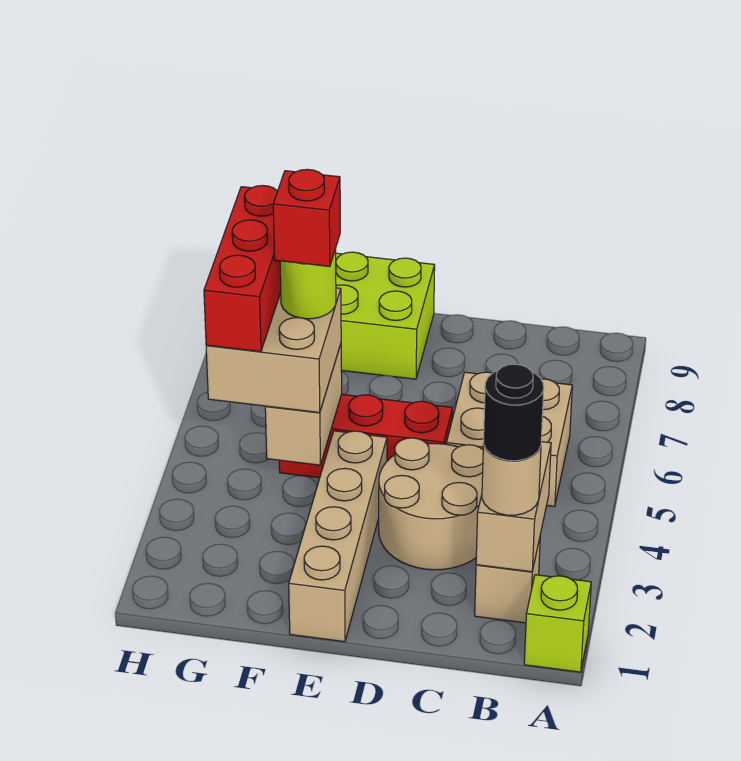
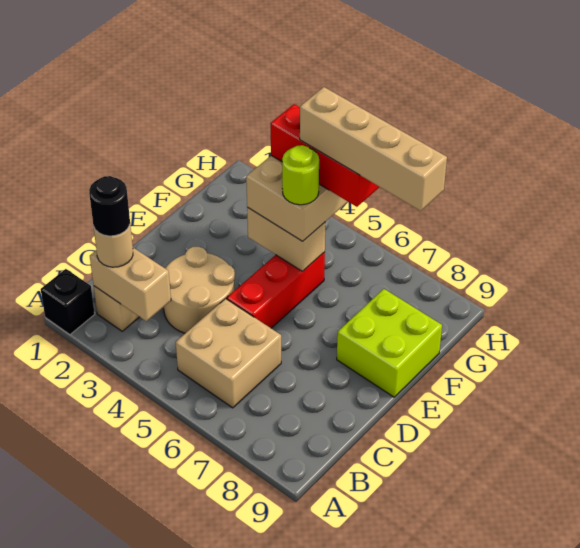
lime 1x1 brick [524,575,591,672] -> black 1x1 brick [41,269,95,335]
tan 1x4 brick [289,431,387,642] -> tan 1x4 brick moved to [300,87,447,211]
red 1x1 brick [273,169,340,266] -> none

